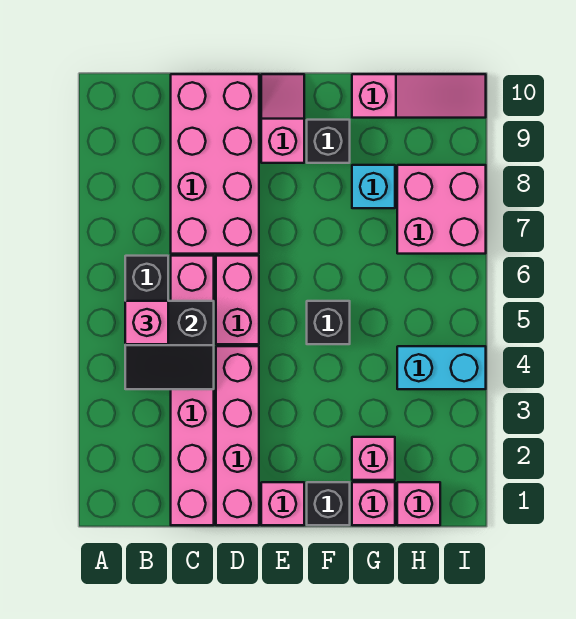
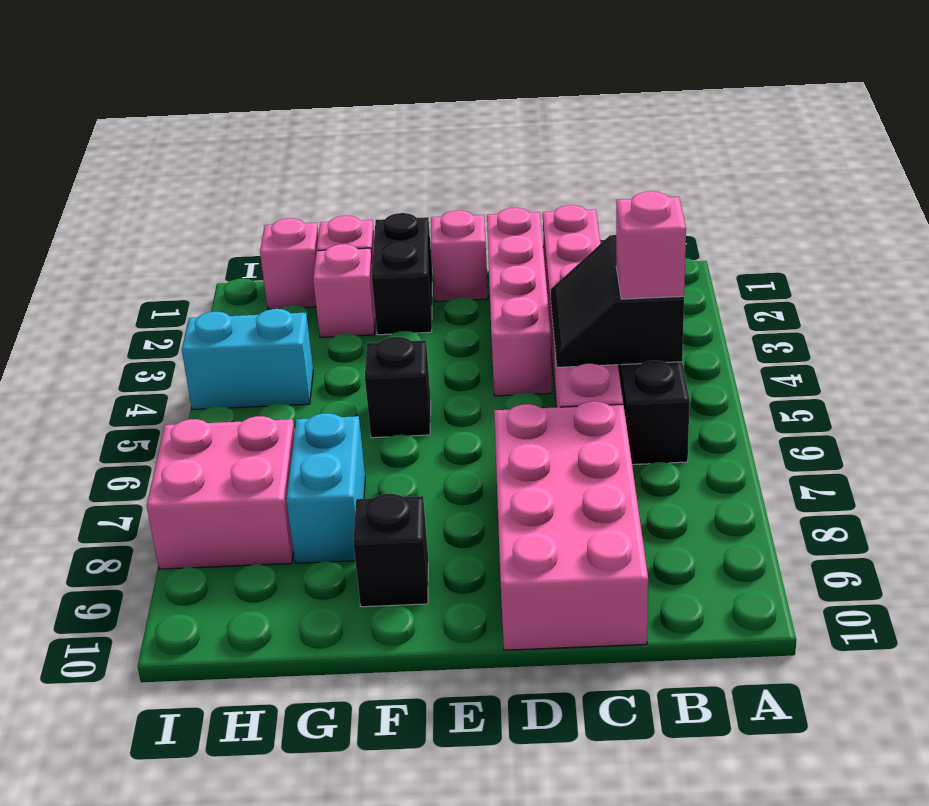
black 2x2 slope [125,301,214,389] -> black 2x2 slope turned to [550,235,684,367]
pink 1x2 brick [216,256,259,344] -> none
pink 1x2 slope [261,74,304,163] -> none
black 1x1 brick [307,482,350,525] -> black 1x2 brick [372,213,432,335]
cyan 1x1 brick [352,165,395,208] -> cyan 1x2 brick [286,413,365,563]
pink 1x3 slope [352,74,486,118] -> none

